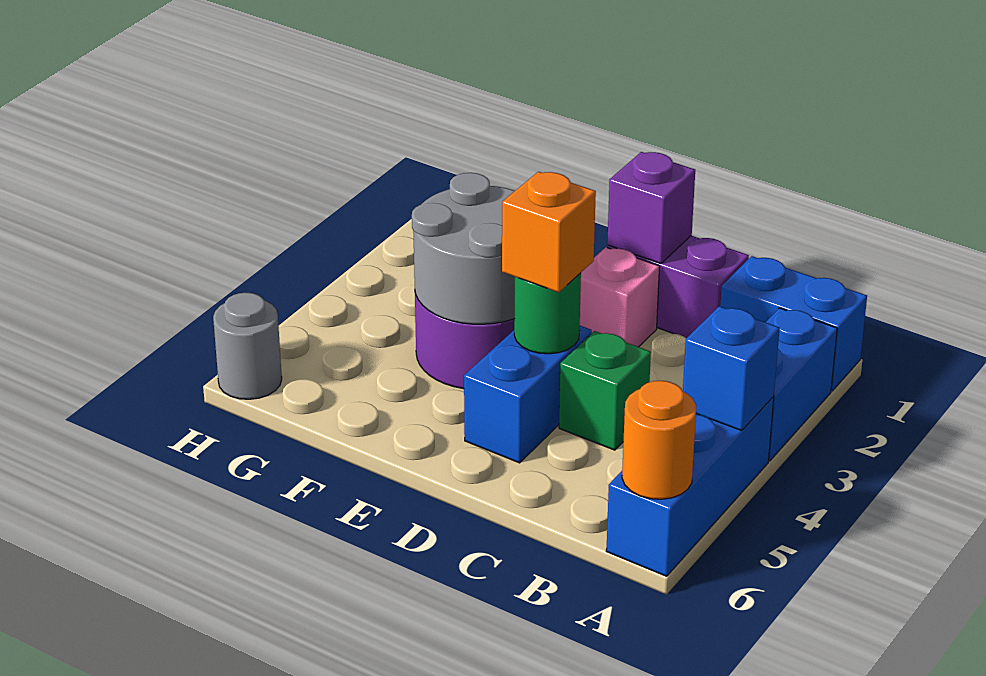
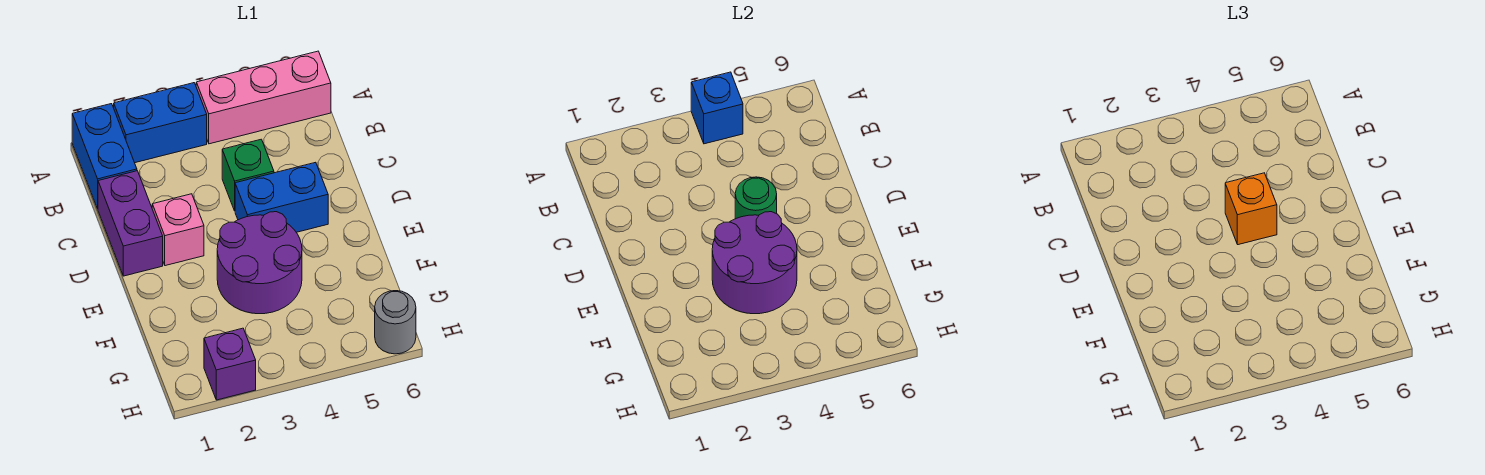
blue 1x3 brick [606,397,774,576] -> pink 1x3 brick [196,51,331,144]
orange 1x1 round brick [622,381,696,499] -> none
purple 1x1 brick [607,152,695,264] -> purple 1x1 brick moved to [204,328,256,400]
grey 2x2 round brick [412,173,515,324] -> purple 2x2 round brick [712,212,797,314]

